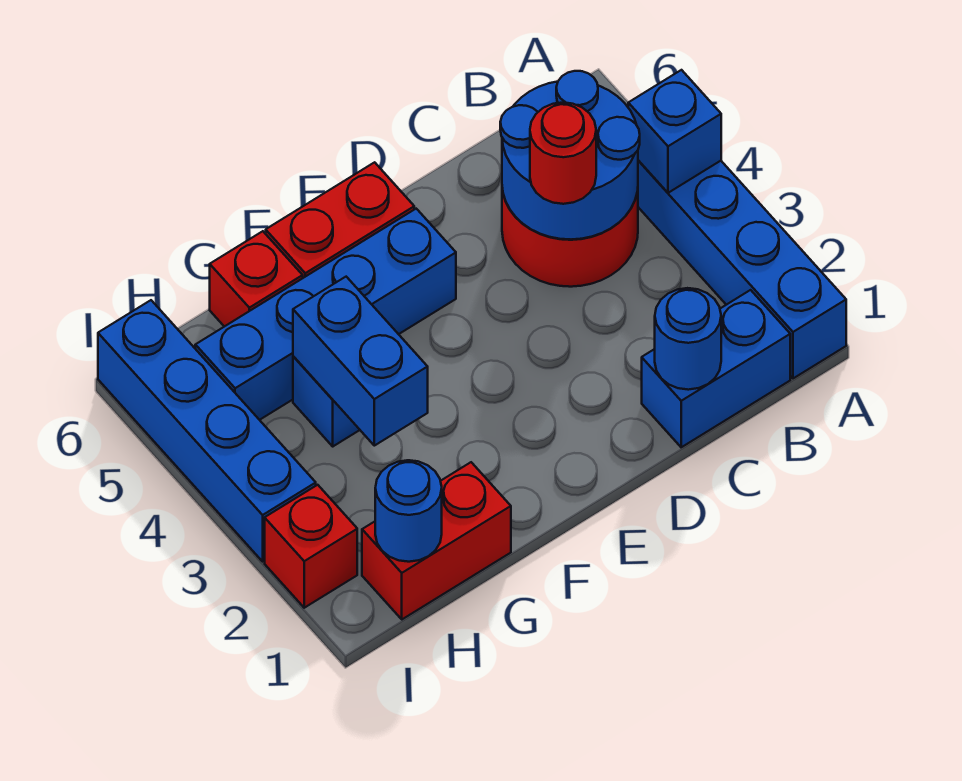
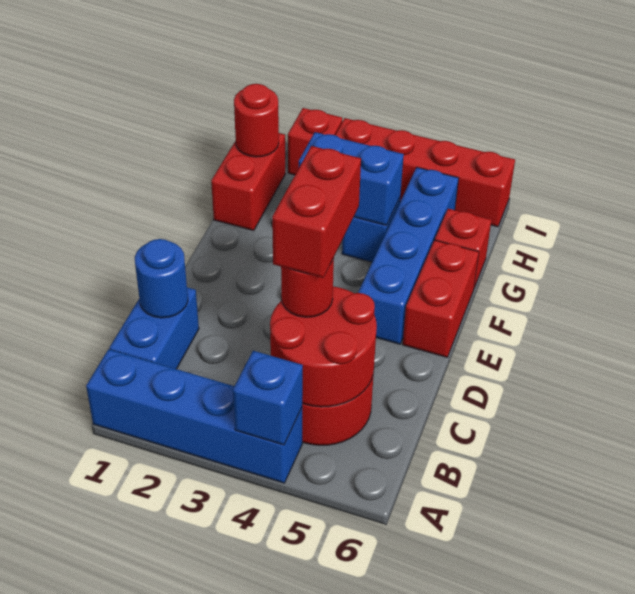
blue 2x2 round brick [500,71,640,239] -> red 2x2 round brick [270,286,377,407]
none -> red 1x2 brick [272,146,361,278]
blue 1x1 round brick [375,460,442,562] -> red 1x1 round brick [234,84,279,157]
blue 1x4 brick [98,300,316,561] -> red 1x4 brick [335,118,515,227]

